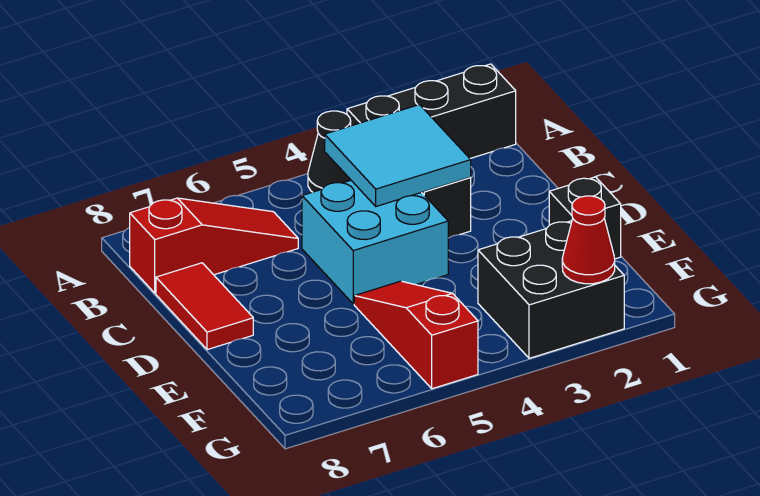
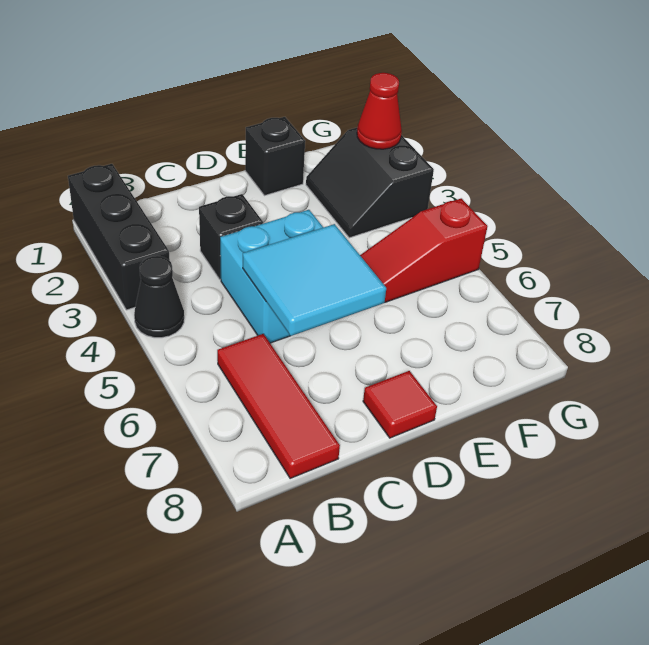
cyan 2x2 tile [325,105,471,206] -> cyan 2x2 tile moved to [243,224,386,336]
red 1x3 slope [130,198,298,293] -> red 1x3 tile [217,334,340,479]
red 1x2 tile [156,263,253,350] -> red 1x1 tile [363,371,437,438]
black 2x2 brick [478,221,624,358] -> black 2x2 slope [306,127,434,238]

